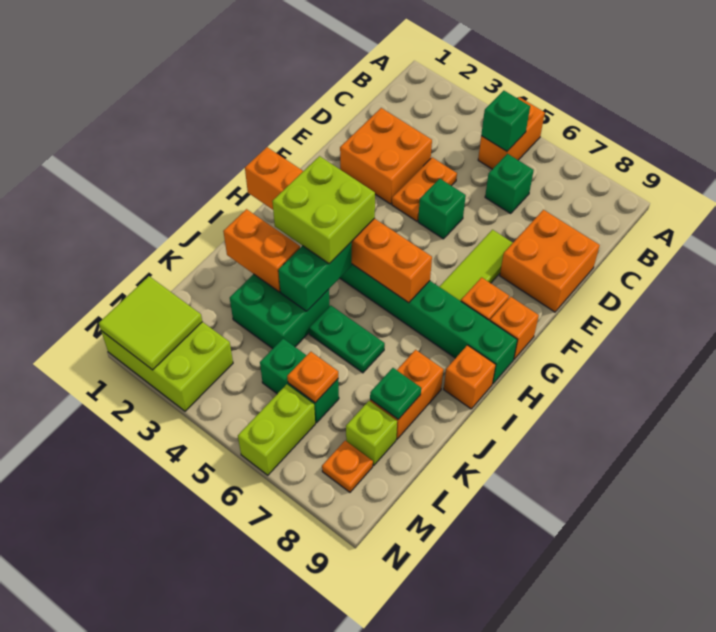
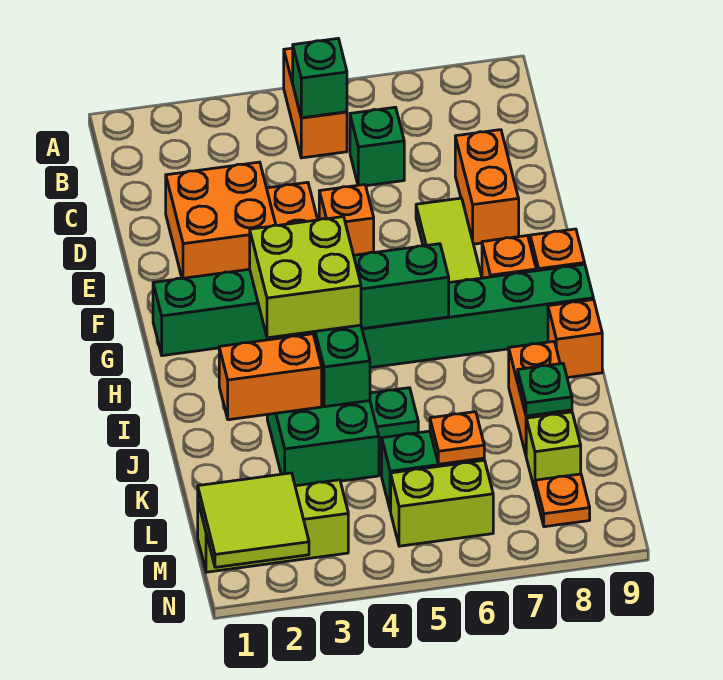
orange 2x2 brick [500,210,600,312] -> orange 1x2 brick [455,130,519,244]
green 1x1 brick [418,179,466,239] -> orange 1x1 brick [319,184,374,255]
orange 1x6 brick [245,147,432,303] -> green 1x6 brick [153,244,449,356]
green 1x2 plate [309,305,385,373] -> green 1x1 plate [370,388,418,439]
lime 2x3 brick [101,322,233,411] -> lime 1x3 brick [198,480,348,572]
lime 1x2 brick [238,384,315,475] -> lime 1x2 brick turned to [391,460,493,546]

